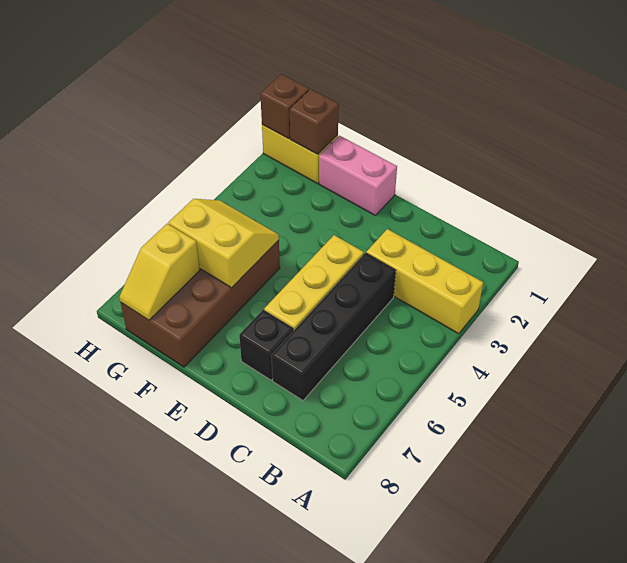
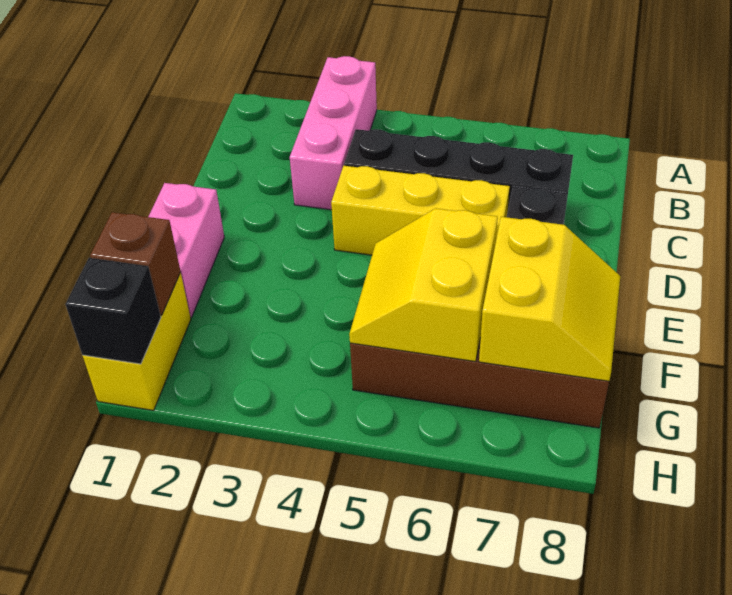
yellow 1x3 brick [366,229,483,334] -> pink 1x3 brick [290,56,377,210]
yellow 1x2 slope [119,224,200,320] -> yellow 2x2 slope [479,217,620,381]
brown 1x1 brick [260,74,309,139] -> black 1x1 brick [65,258,161,364]

